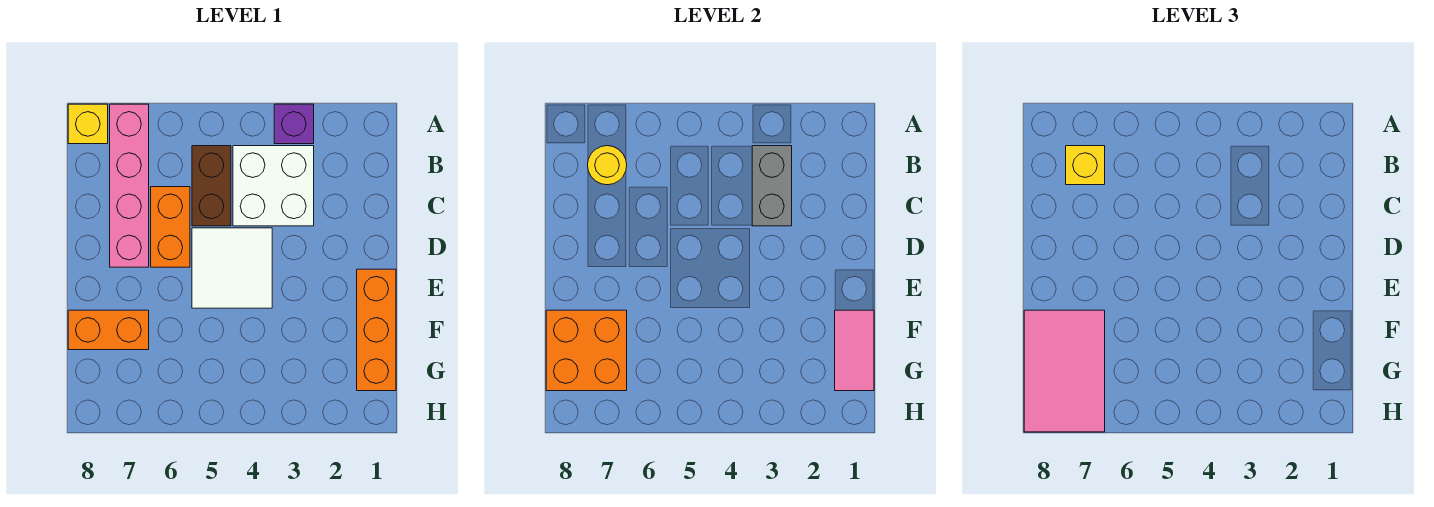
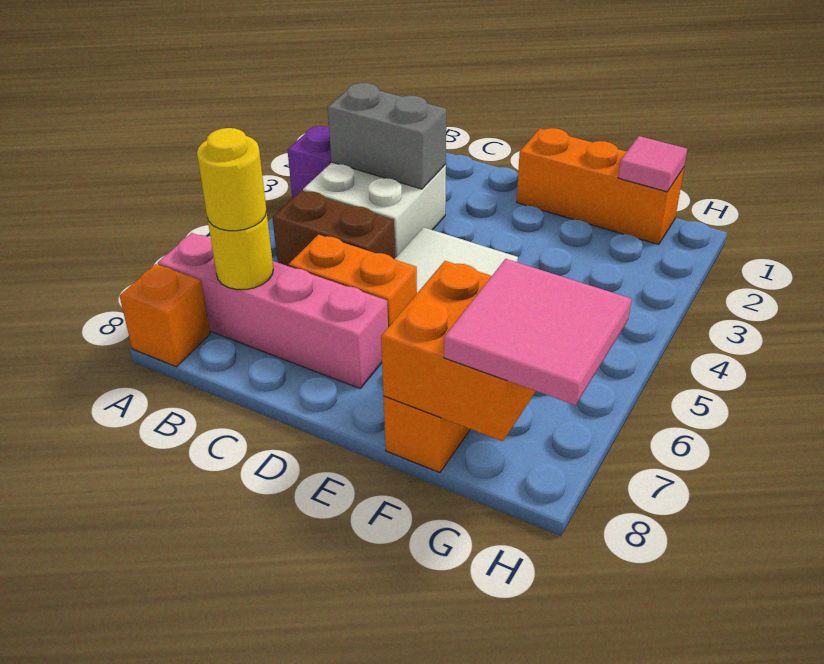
yellow 1x1 brick [68,104,108,144] -> orange 1x1 brick [120,264,210,367]
yellow 1x1 brick [1066,146,1105,185] -> yellow 1x1 round brick [197,128,266,231]
pink 1x2 tile [835,310,874,391] -> pink 1x1 tile [618,136,687,192]
pink 2x3 tile [1024,310,1105,432] -> pink 2x2 tile [444,259,631,405]

